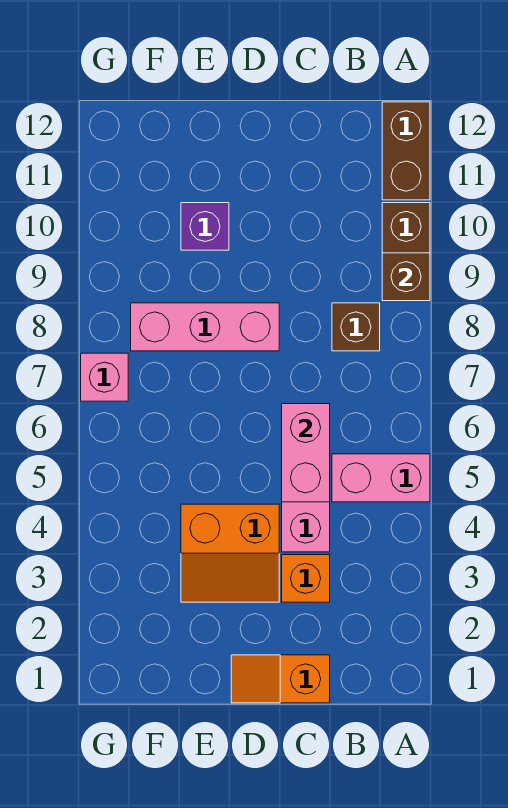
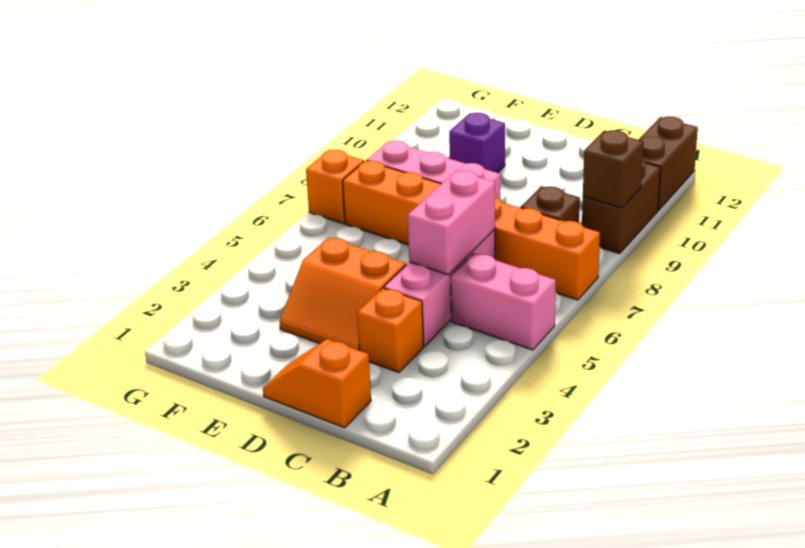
none -> orange 1x6 brick [343,161,600,300]
pink 1x1 brick [81,353,128,401] -> orange 1x1 brick [306,150,364,223]

